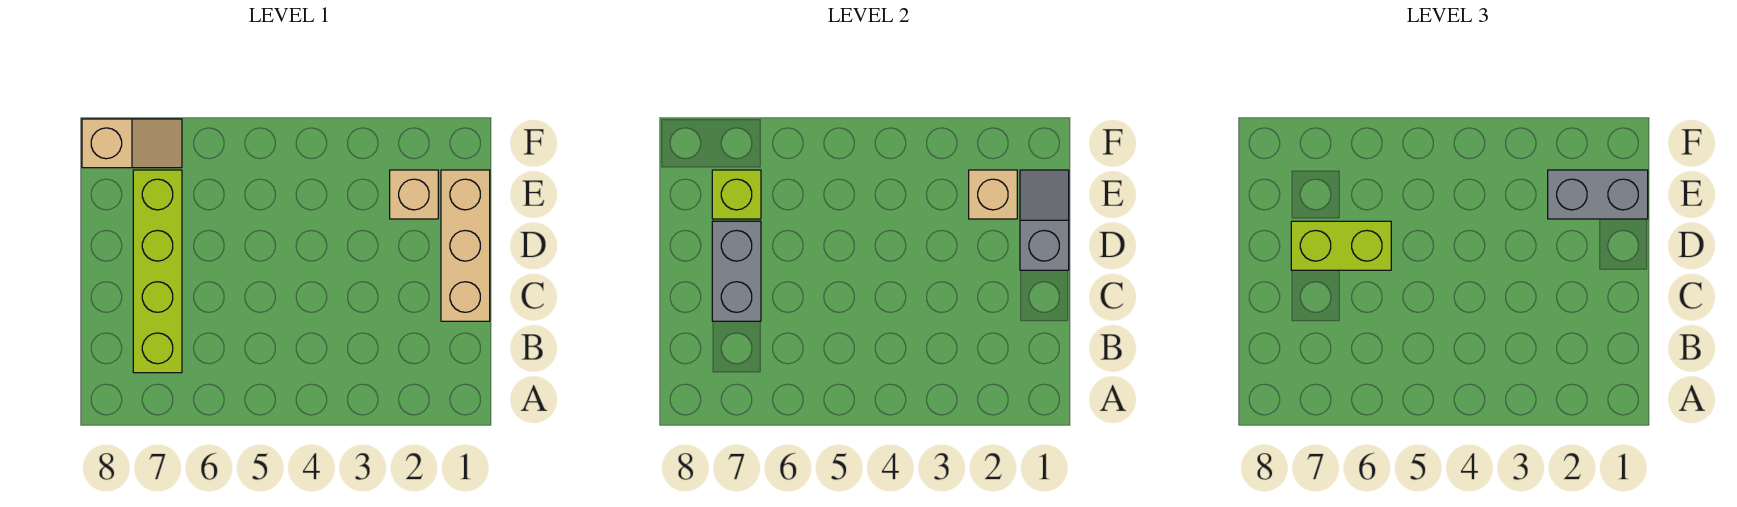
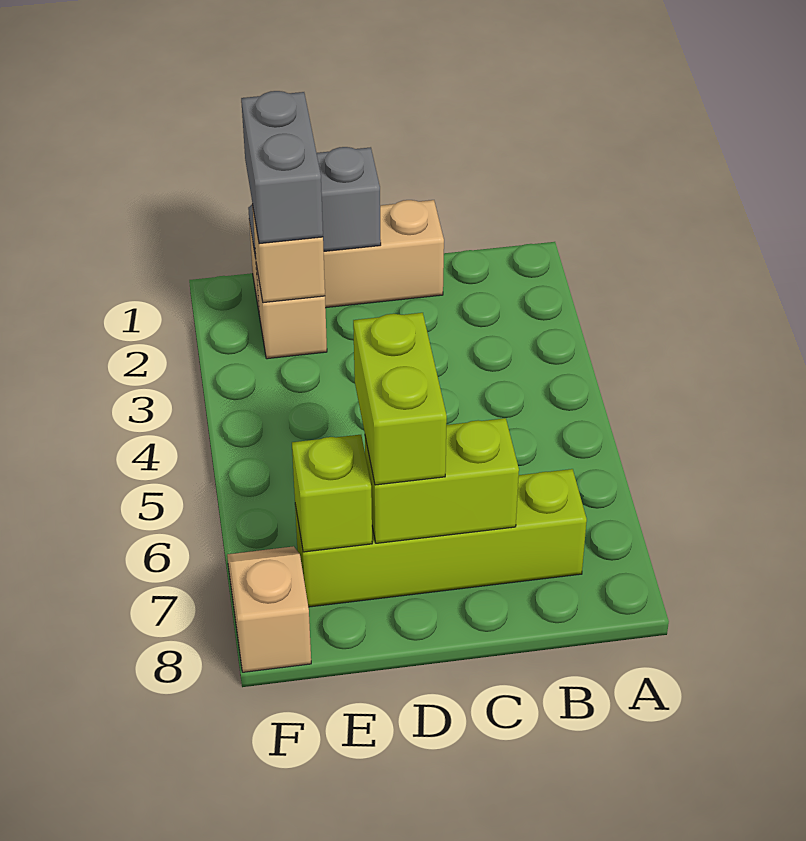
grey 1x2 brick [712,221,761,321] -> lime 1x2 brick [365,418,519,543]

